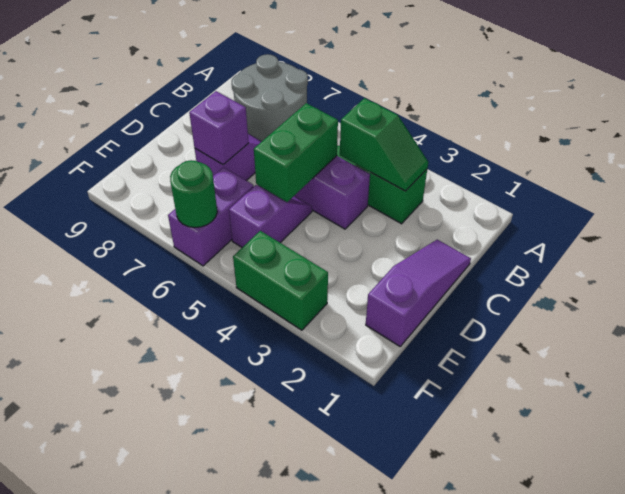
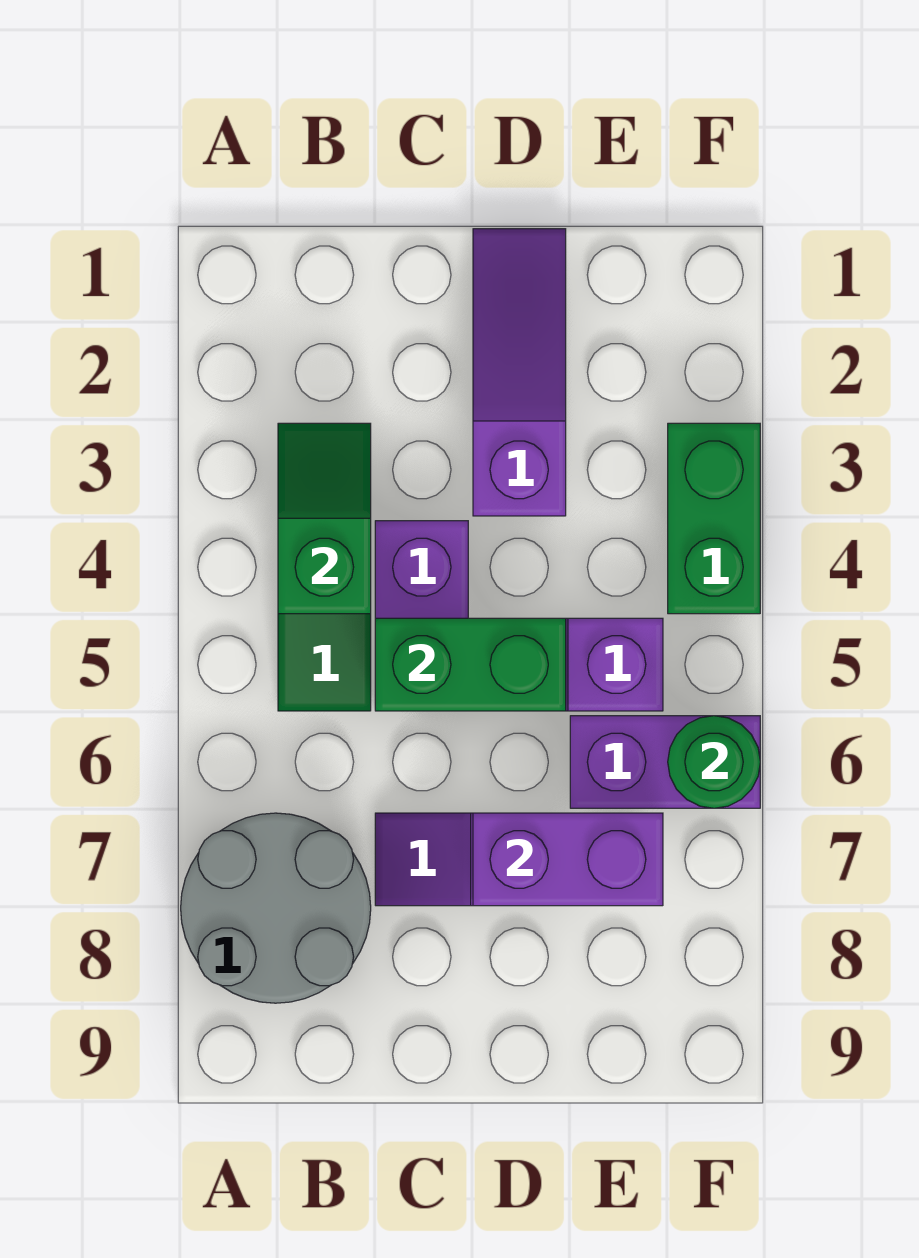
purple 1x3 slope [366,240,471,346] -> purple 1x3 slope turned to [473,229,566,516]
purple 1x1 brick [189,91,249,165] -> purple 1x2 brick [473,813,663,906]

